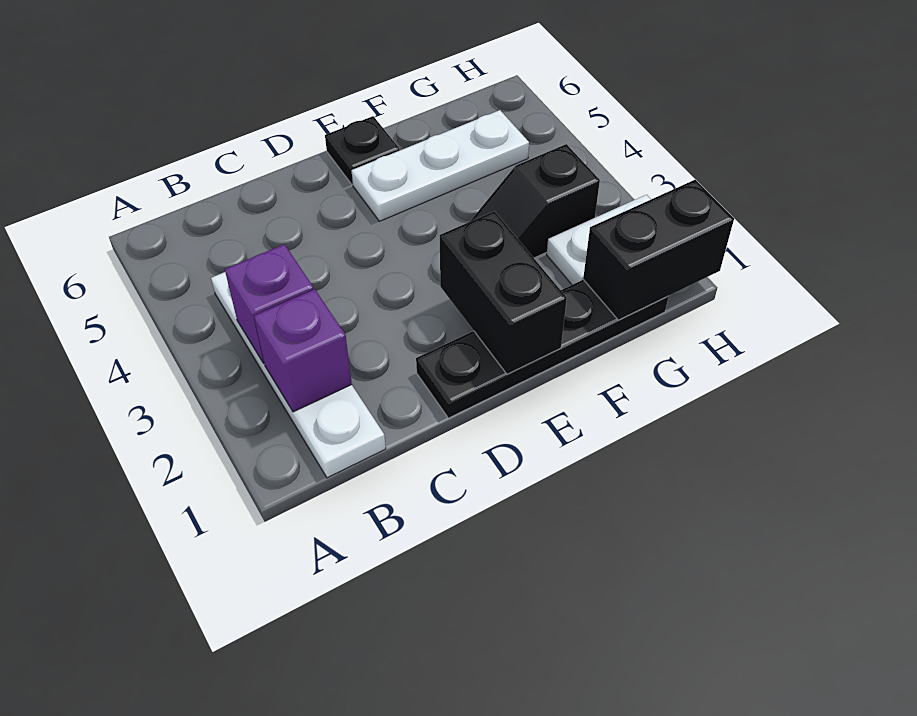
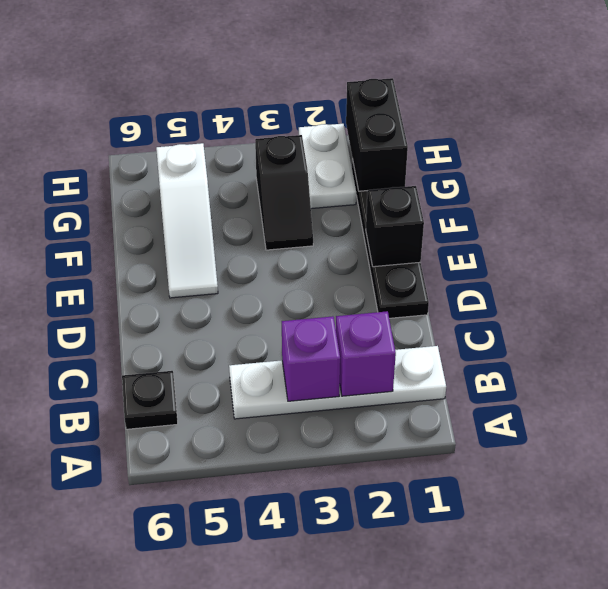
black 1x2 brick [440,211,567,374] -> black 1x1 brick [366,186,424,267]
white 1x3 plate [352,110,529,221] -> white 1x3 slope [156,143,218,298]
black 1x1 plate [325,116,400,185] -> black 1x1 plate moved to [122,371,178,429]

